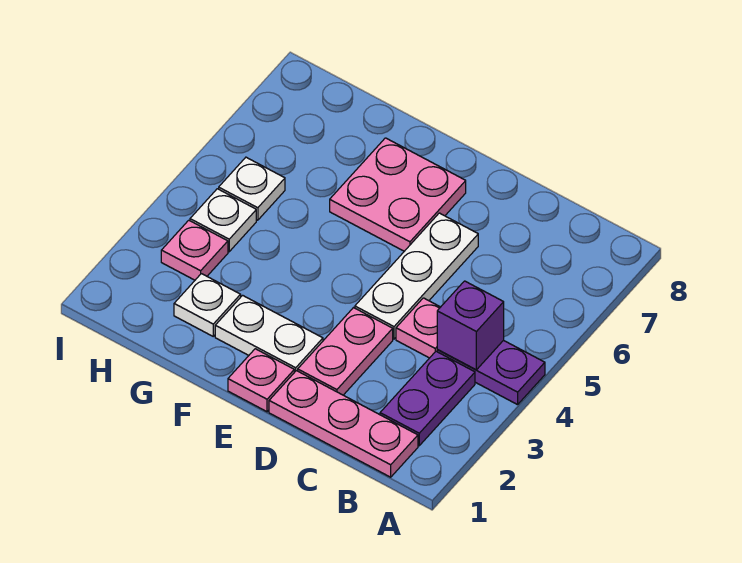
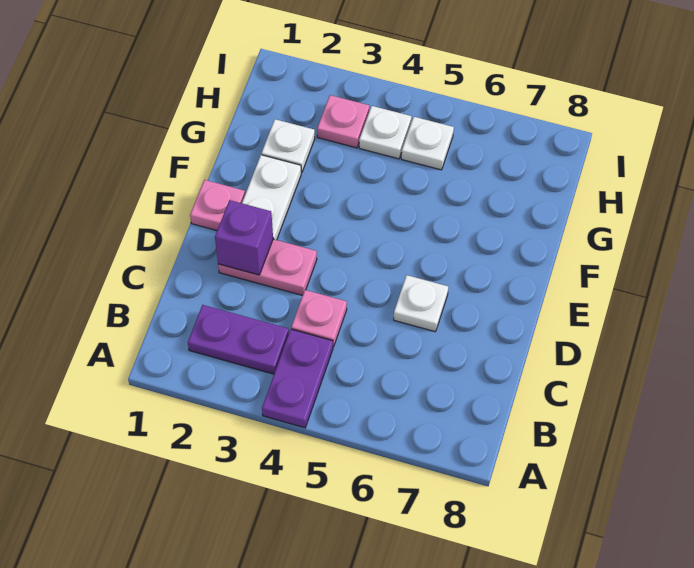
pink 1x3 plate [269,371,418,477] -> none
purple 1x1 brick [437,281,504,370] -> purple 1x1 brick moved to [215,200,273,275]
white 1x3 plate [355,213,478,339] -> white 1x1 plate [394,275,448,332]
pink 2x2 plate [330,138,466,251] -> none

